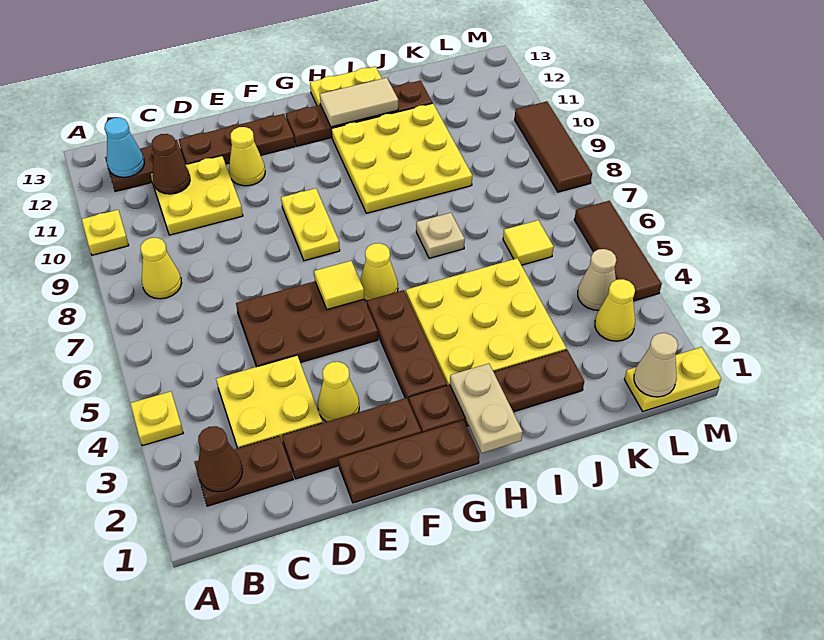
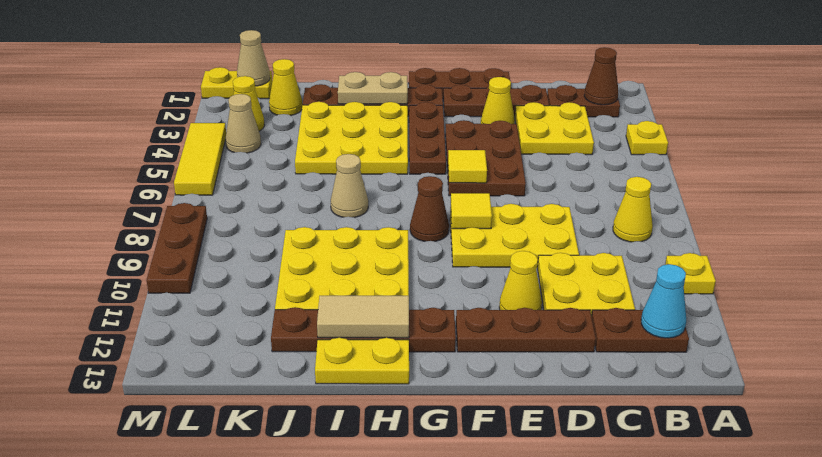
brown 1x1 cone [152,134,190,194] -> brown 1x1 cone moved to [410,176,449,242]
brown 2x3 plate [236,281,378,367] -> brown 2x3 plate turned to [445,120,526,196]
yellow 1x2 plate [281,188,340,261] -> yellow 2x3 plate [450,204,579,267]
yellow 1x1 cone [360,243,398,301] -> yellow 1x1 cone moved to [269,59,303,116]
tan 1x2 plate [450,363,523,453] -> tan 1x2 plate turned to [338,72,408,104]
tan 1x1 plate [416,213,465,258] -> tan 1x1 cone [331,154,368,218]
yellow 1x1 tile [503,220,553,265] -> yellow 1x1 tile moved to [451,193,492,229]
brown 1x3 tile [574,201,662,301] -> yellow 1x3 tile [174,123,226,195]
brown 1x3 tile [515,101,592,192] -> brown 1x3 plate [146,203,207,293]

